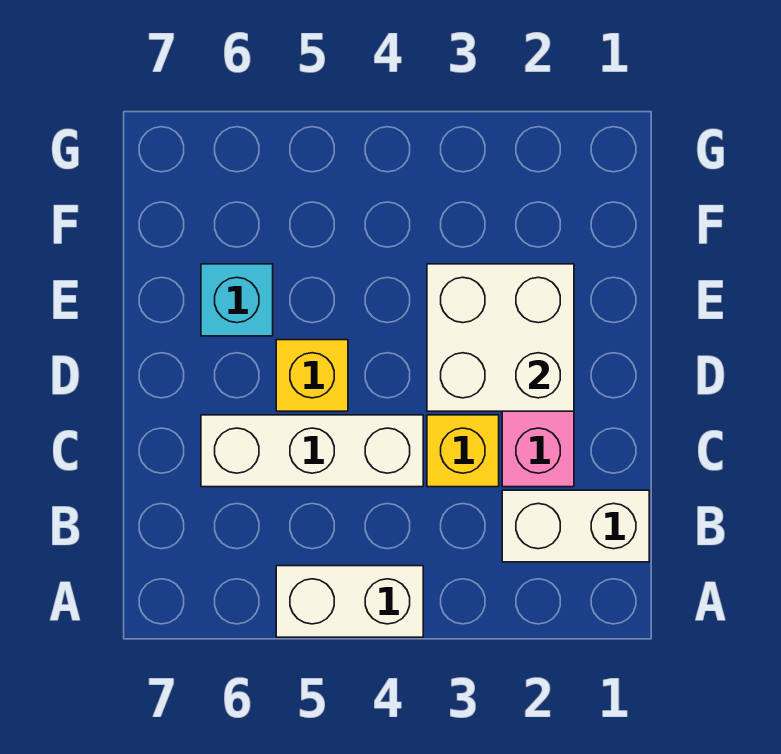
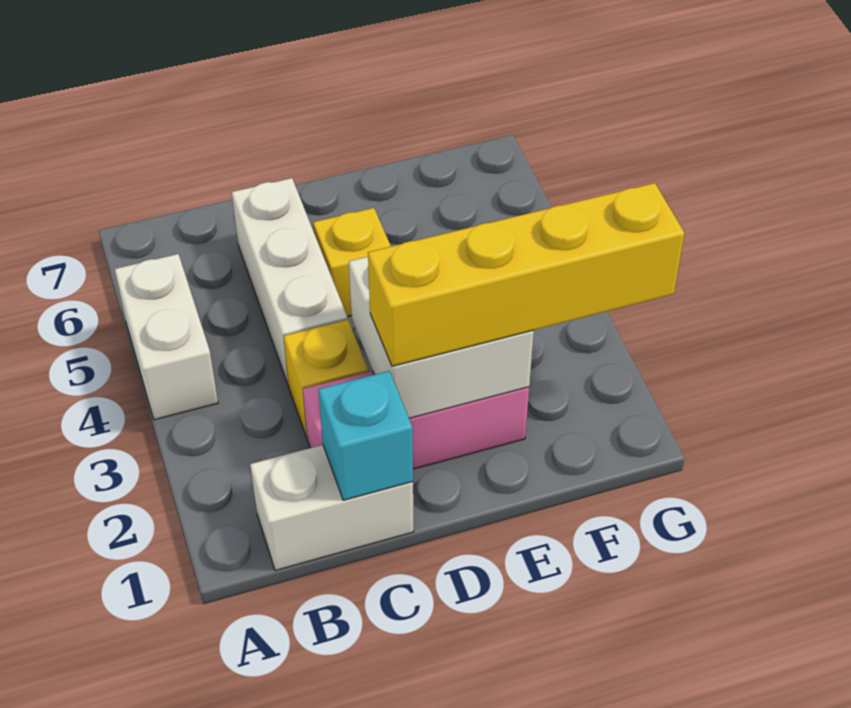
white 1x2 brick [502,490,649,562] -> white 1x2 brick turned to [250,445,414,571]
none -> yellow 1x4 brick [368,183,685,366]
cyan 1x1 brick [201,264,273,336] -> cyan 1x1 brick moved to [318,371,413,500]

